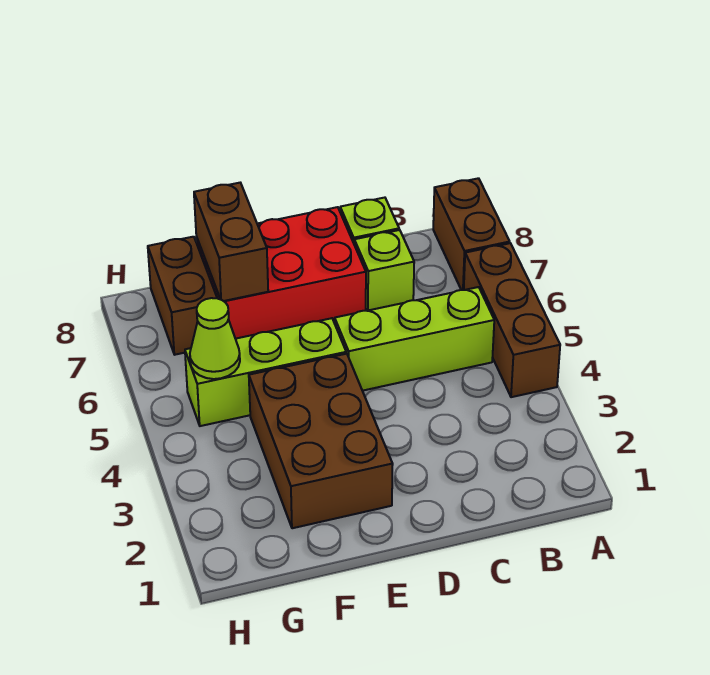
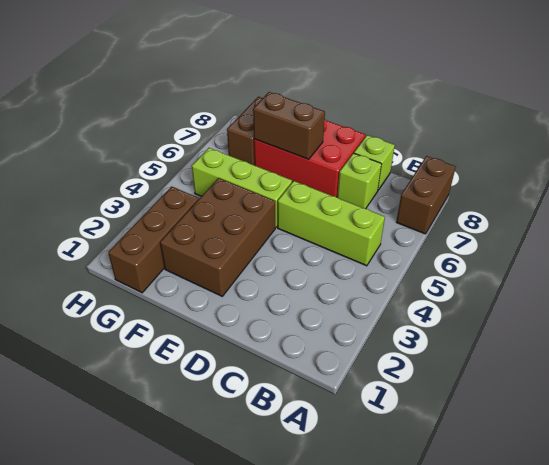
brown 1x3 brick [464,243,560,397] -> brown 1x3 brick moved to [108,187,199,293]
brown 1x2 brick [194,183,268,301] -> brown 1x2 brick turned to [253,92,325,159]
lime 1x1 cone [190,298,240,379] -> none

